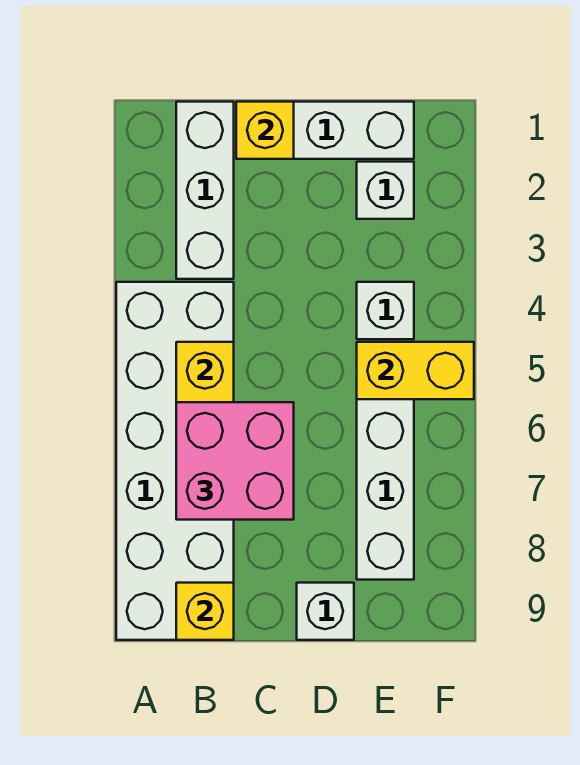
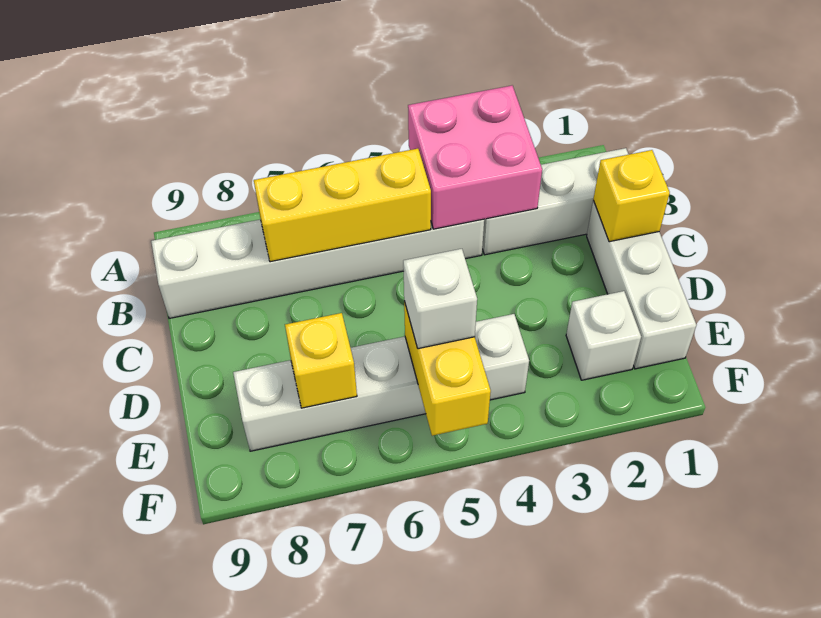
white 2x6 brick [116,282,234,640] -> white 1x6 brick [151,219,484,318]
pink 2x2 brick [176,402,294,520] -> pink 2x2 brick moved to [408,86,542,229]
yellow 1x1 brick [176,583,234,640] -> yellow 1x1 brick moved to [285,313,357,408]
white 1x1 brick [297,583,354,640] -> white 1x1 brick moved to [403,249,477,349]

